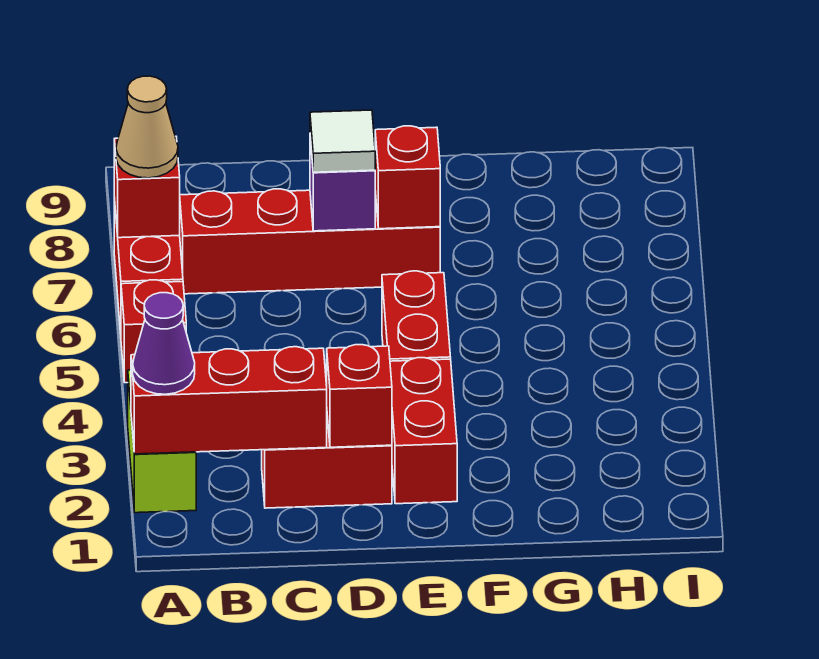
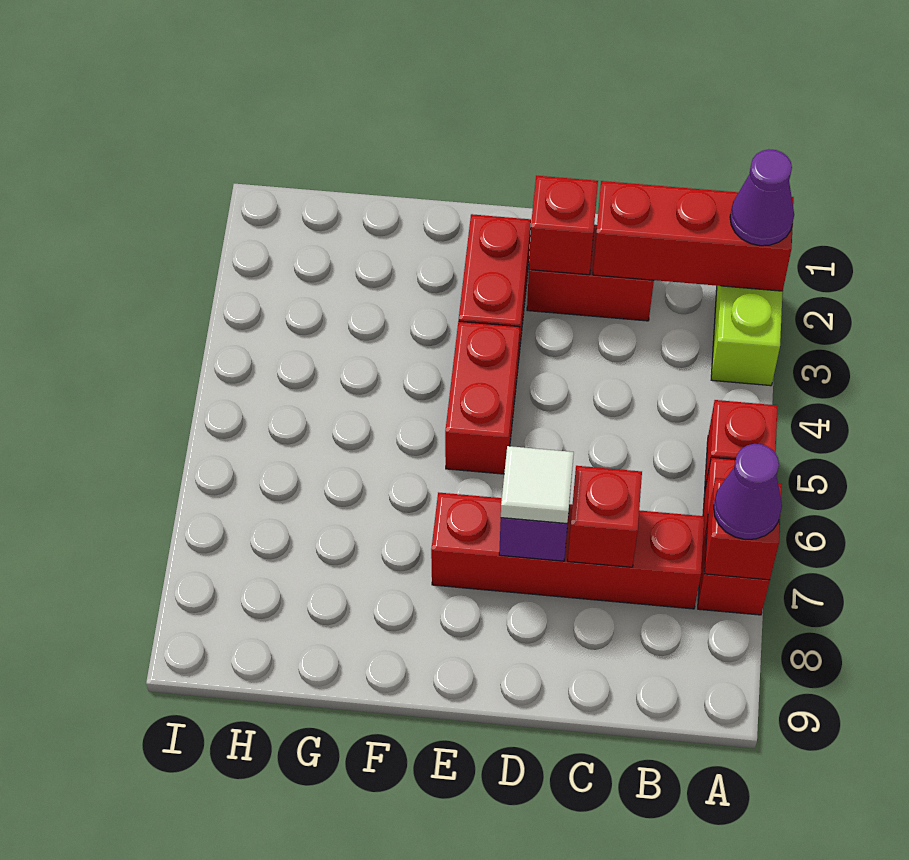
tan 1x1 cone [116,76,178,178] -> purple 1x1 cone [714,444,782,540]
red 1x1 brick [375,126,440,229] -> red 1x1 brick moved to [568,466,642,567]

